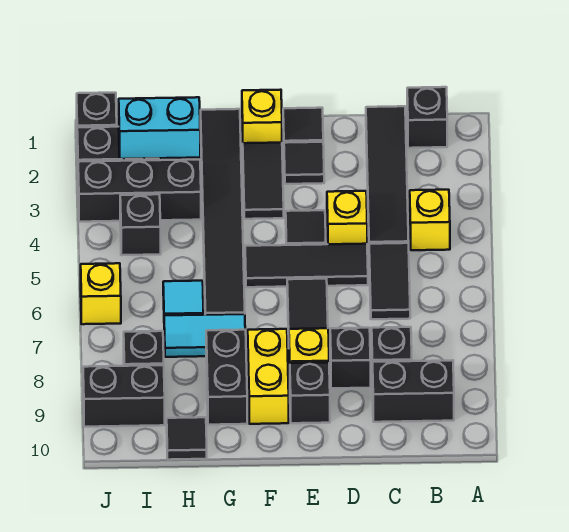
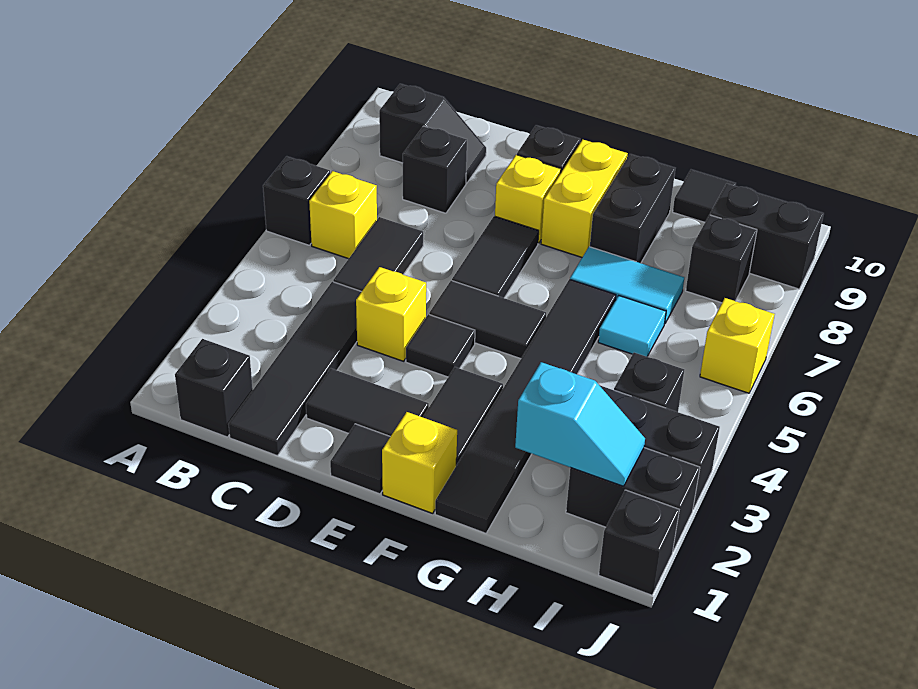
yellow 1x1 brick [410,190,450,250] -> yellow 1x1 brick moved to [309,171,377,259]
black 1x2 brick [373,360,454,422] -> black 1x2 slope [379,84,486,183]
black 1x3 tile [245,244,368,287] -> black 1x2 tile [429,281,546,359]
black 1x1 brick [330,328,371,388] -> black 1x1 brick moved to [263,156,330,245]
black 1x1 tile [284,142,324,184] -> black 1x2 tile [306,368,429,437]
cyan 1x2 brick [119,97,200,159] -> cyan 1x2 slope [515,362,645,486]

